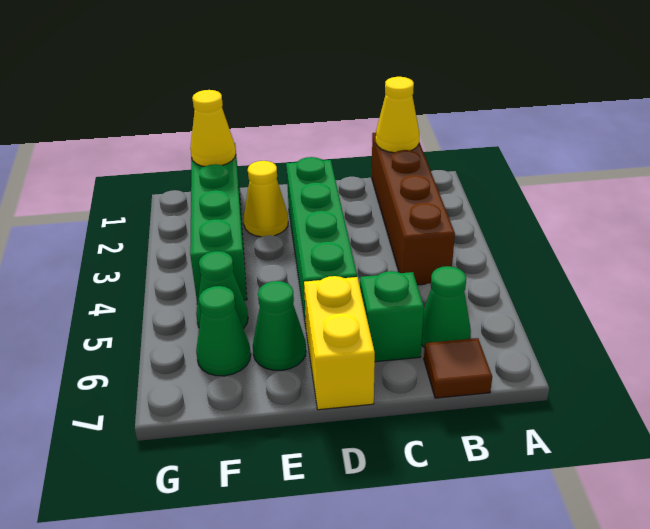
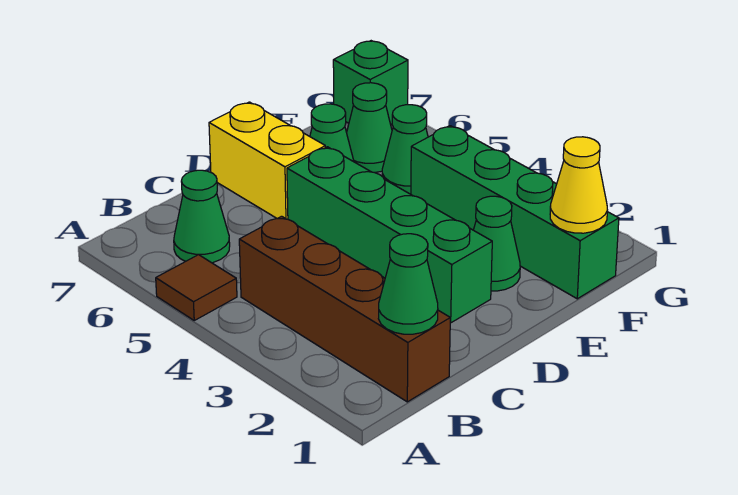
yellow 1x1 cone [376,77,419,153] -> green 1x1 cone [378,234,438,334]
brown 1x1 tile [424,338,492,398] -> brown 1x1 tile moved to [156,255,237,320]
green 1x1 brick [360,271,424,362] -> green 1x1 brick moved to [333,41,408,124]
yellow 1x1 cone [244,161,288,237] -> green 1x1 cone [474,196,520,291]

